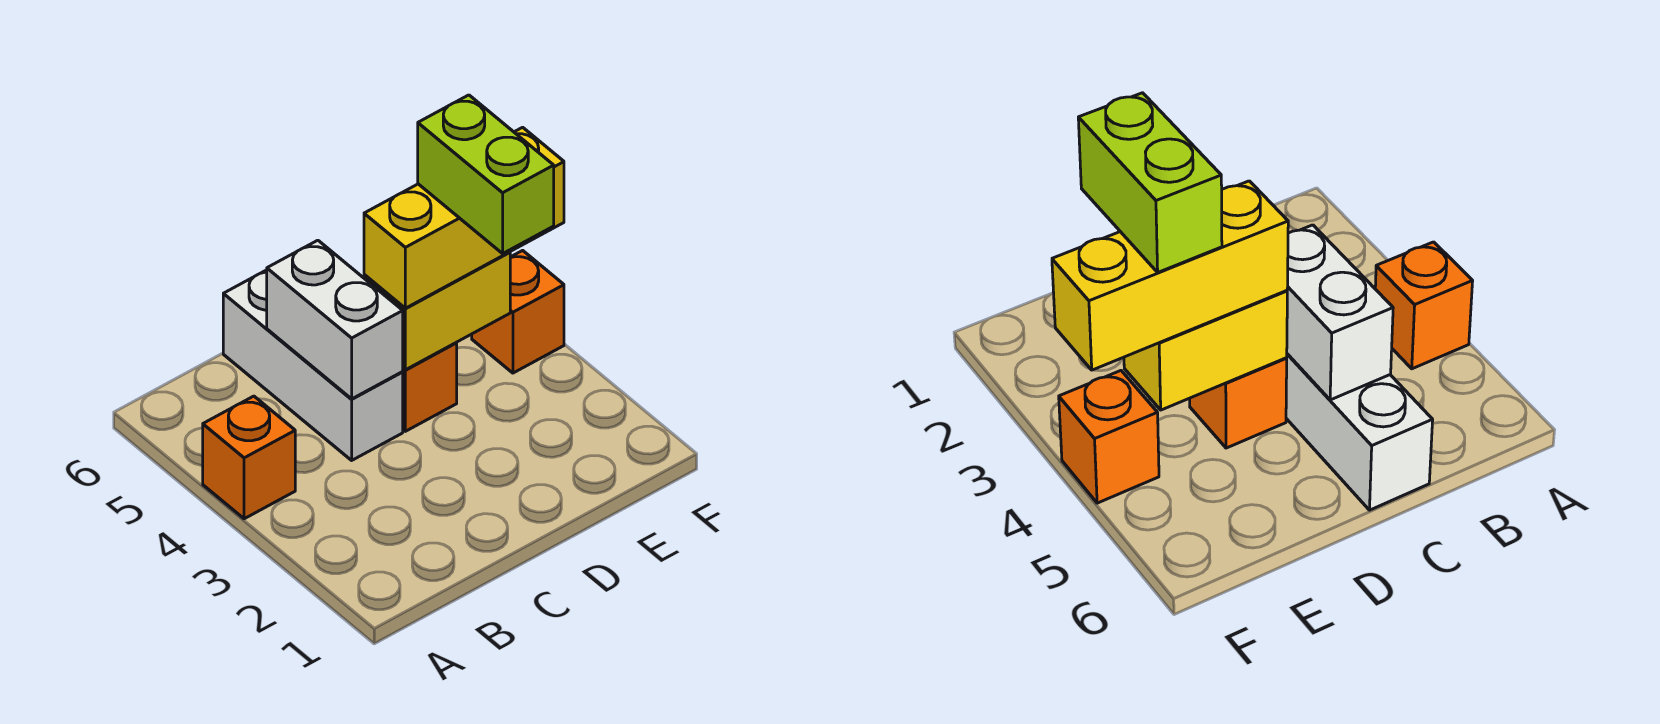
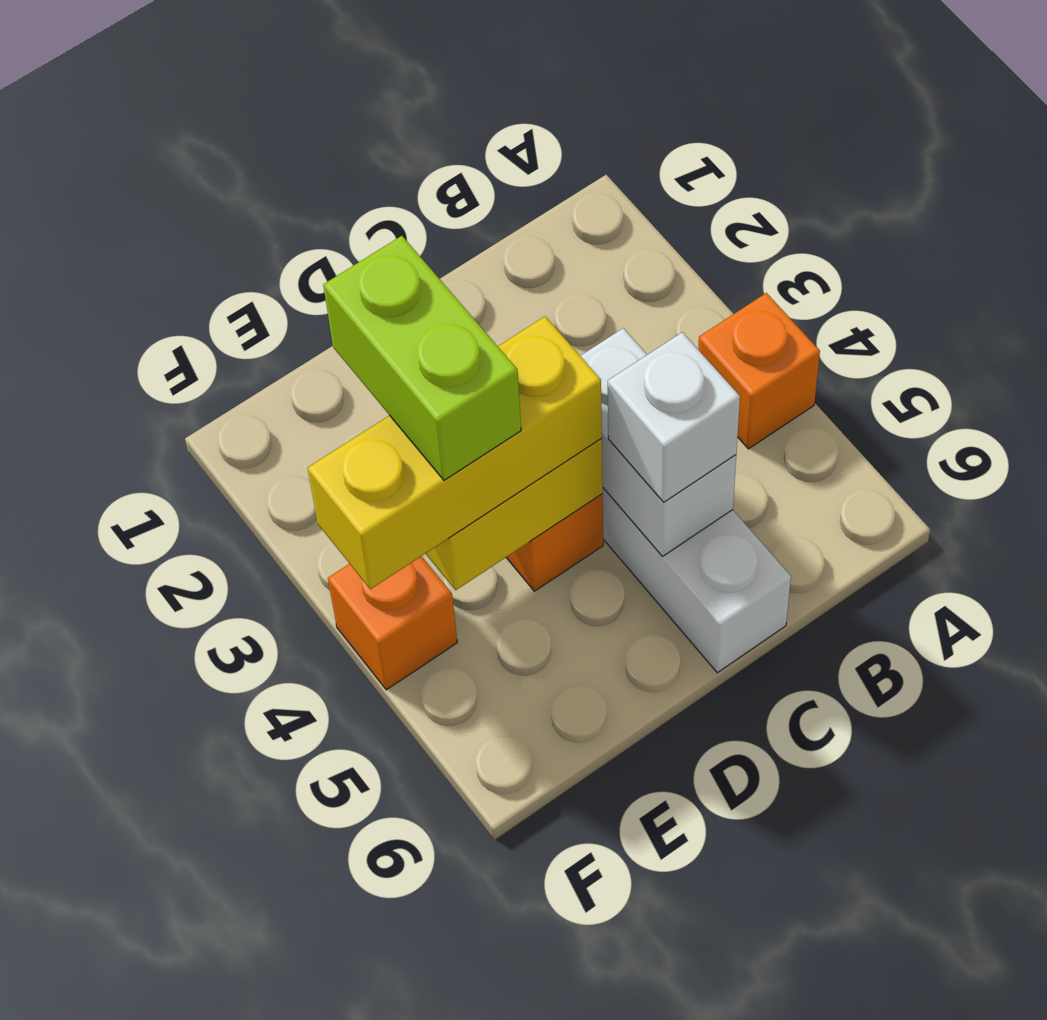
none -> white 1x1 brick [608,332,740,502]

